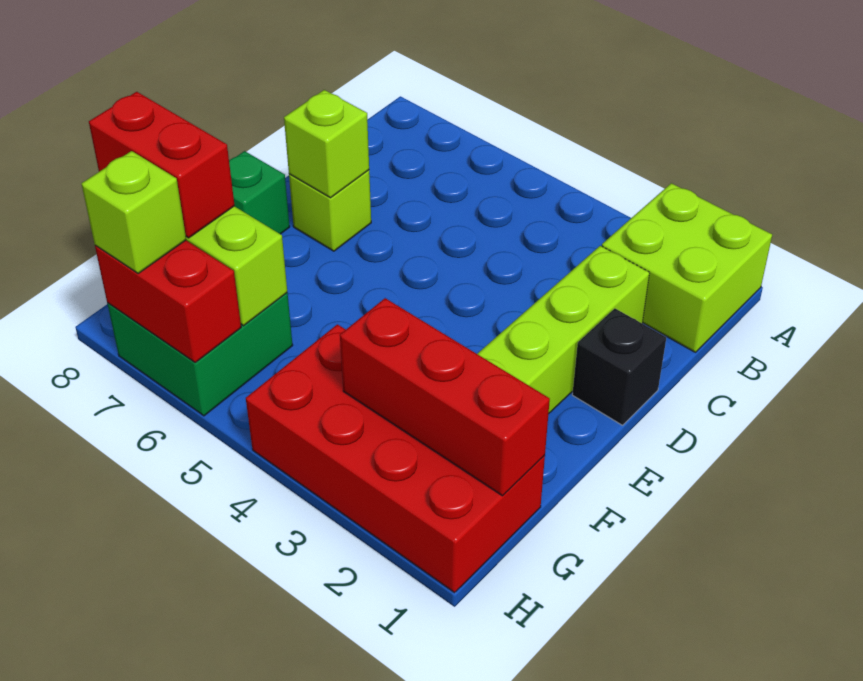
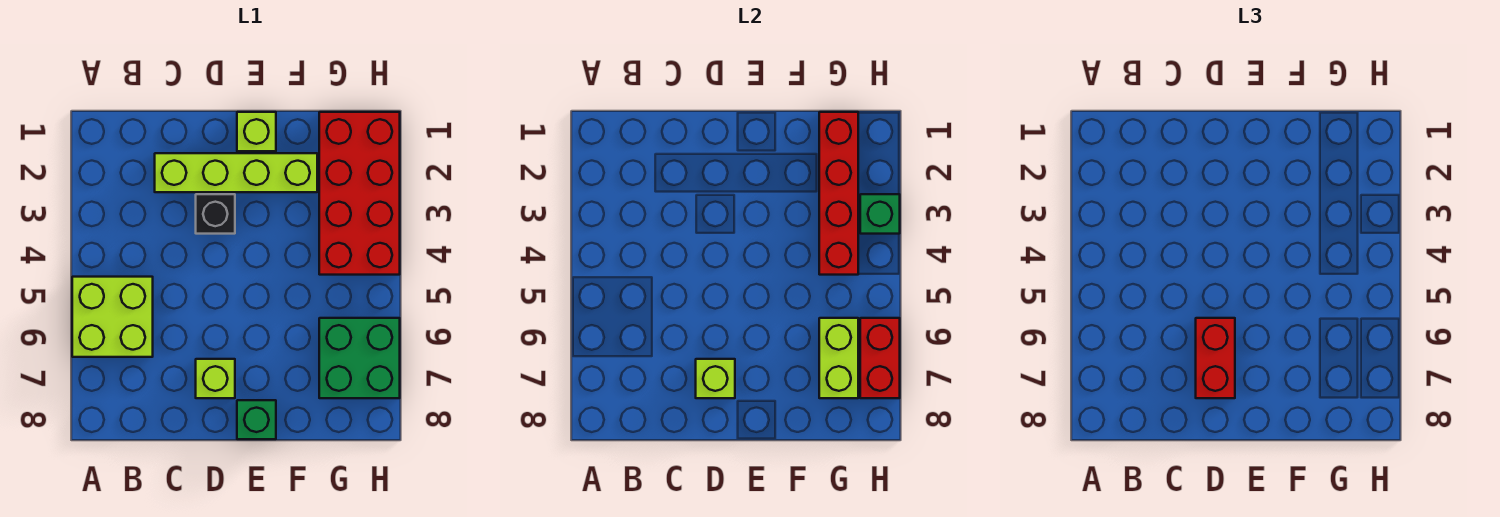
lime 2x2 brick [602,183,772,352] -> lime 2x2 brick moved to [72,277,153,357]
black 1x1 brick [572,308,666,425] -> black 1x1 brick moved to [196,194,235,234]
red 1x3 brick [340,298,550,496] -> red 1x4 brick [819,112,858,275]
red 1x2 brick [89,92,235,238] -> red 1x2 brick moved to [1196,318,1235,398]
none -> green 1x1 brick [860,194,900,234]
lime 1x1 brick [82,151,186,274] -> lime 1x1 brick moved to [237,112,276,151]

